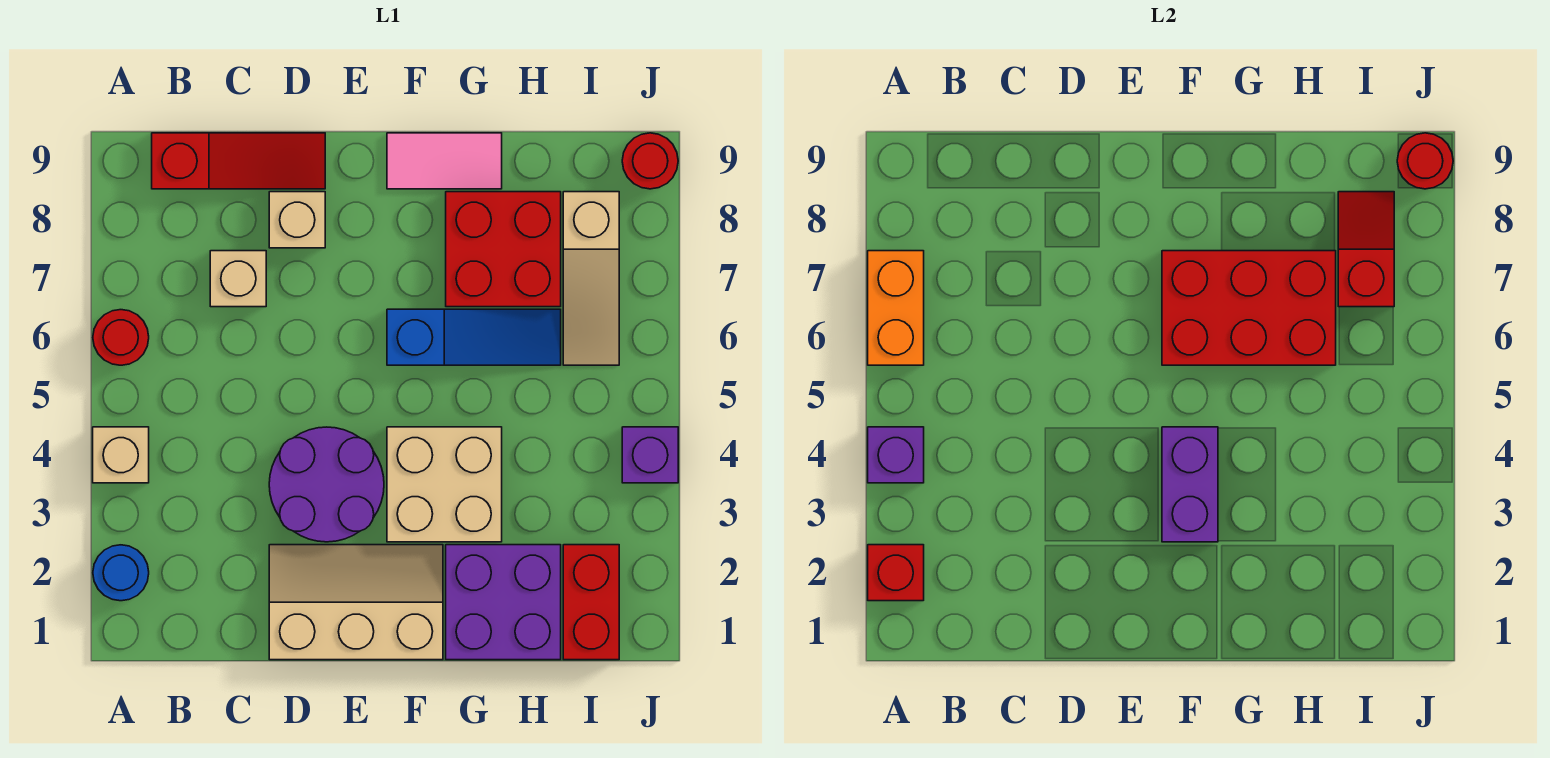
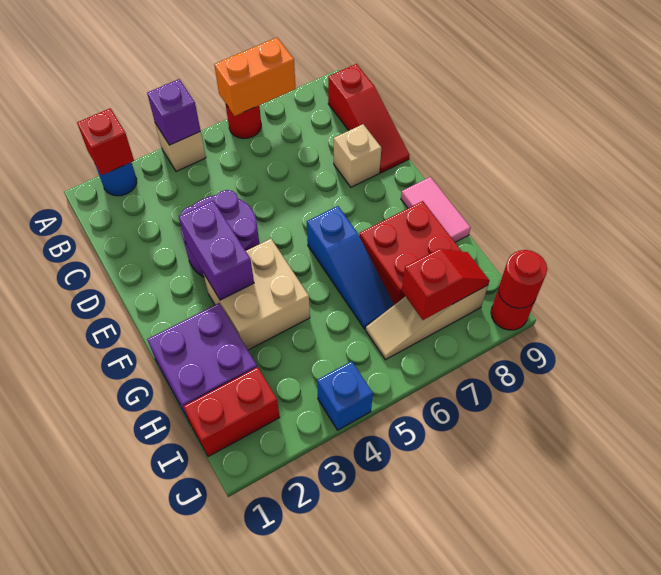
tan 1x1 brick [210,251,266,307] -> none
tan 2x3 slope [269,545,443,660] -> none
purple 1x2 brick [1162,427,1218,542] -> purple 1x2 brick turned to [179,201,254,300]
red 2x3 brick [1162,251,1336,365] -> none
purple 1x1 brick [622,427,678,483] -> blue 1x1 brick [317,361,373,430]

